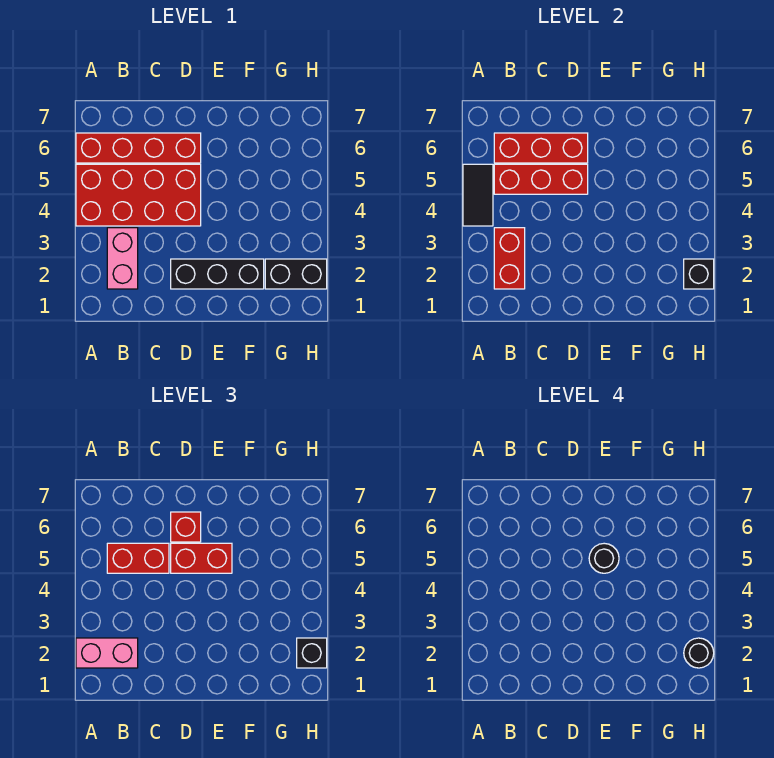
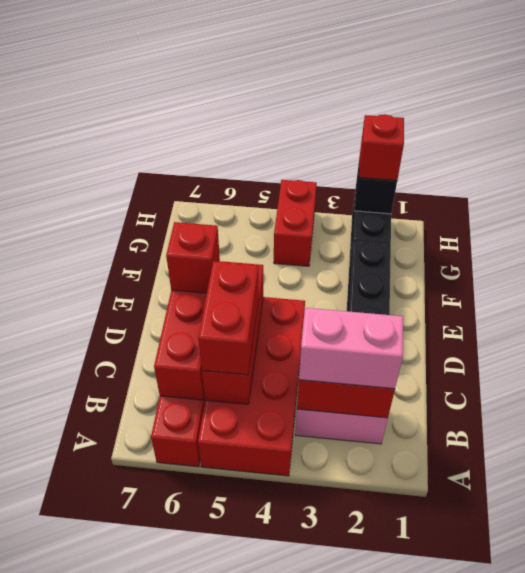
pink 1x2 brick [76,638,138,668] -> pink 1x2 brick turned to [299,308,403,389]
black 1x2 tile [463,164,493,226] -> none
red 1x2 brick [171,543,232,573] -> red 1x2 brick moved to [274,180,317,266]
black 1x1 round brick [589,543,619,573] -> none
black 1x1 brick [297,638,327,668] -> red 1x1 brick [359,114,404,180]
black 1x1 round brick [684,638,714,668] -> none

